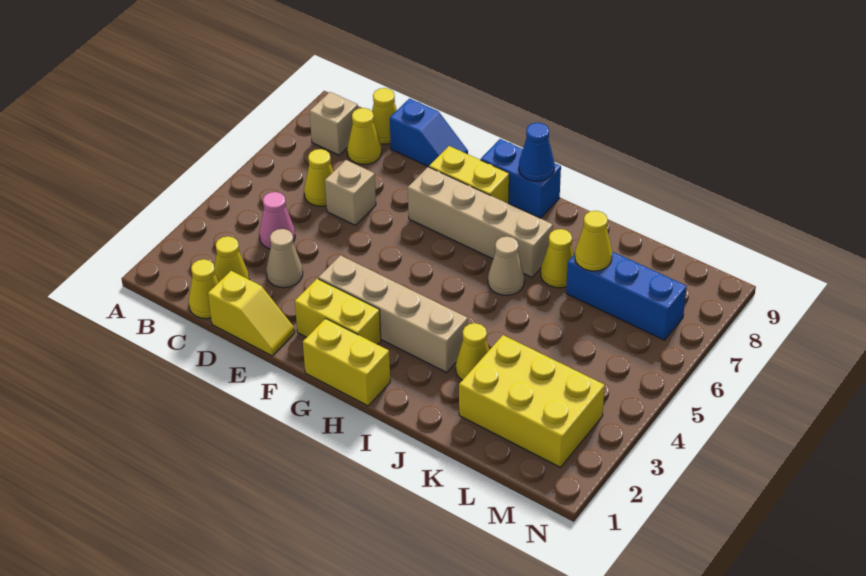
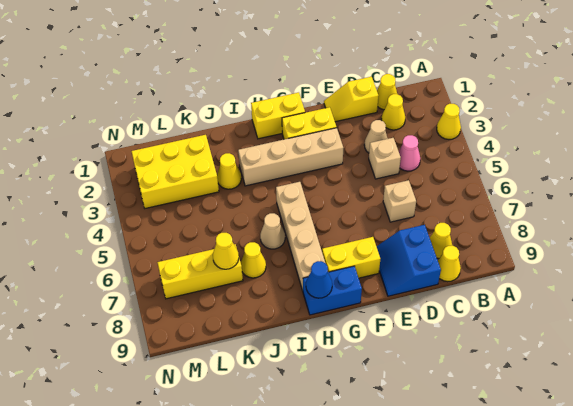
tan 1x1 brick [310,92,358,155] -> tan 1x1 brick moved to [369,138,401,179]
yellow 1x1 cone [304,149,333,206] -> yellow 1x1 cone moved to [437,104,461,139]
blue 1x2 slope [390,99,468,167] -> blue 2x2 slope [377,225,441,296]
tan 1x4 brick [408,167,553,277] -> tan 1x4 brick turned to [276,182,325,291]
blue 1x3 brick [566,252,687,340] -> yellow 1x3 brick [157,244,243,299]

